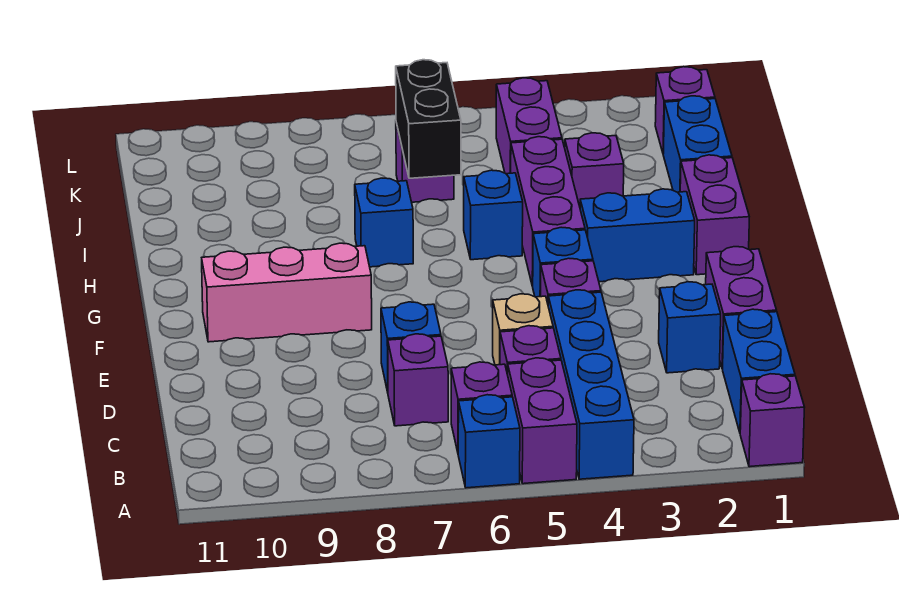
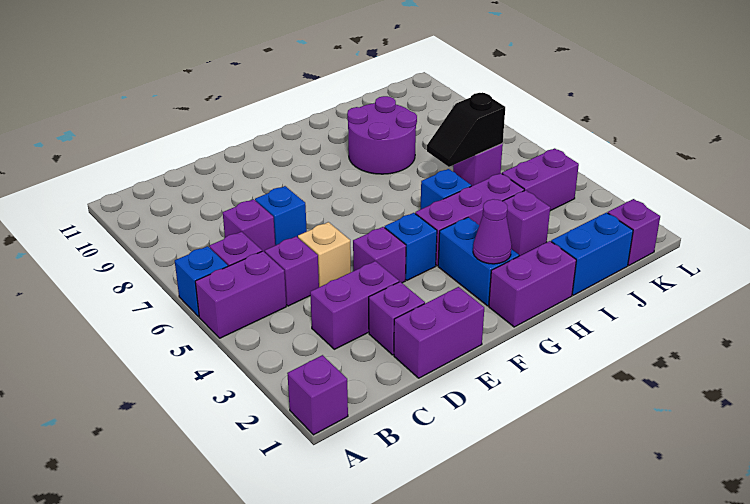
blue 1x4 brick [548,290,634,479] -> none
blue 1x2 brick [723,309,795,432] -> none
none -> purple 1x2 brick [310,261,399,349]
blue 1x1 brick [659,282,721,373] -> purple 1x1 brick [369,282,425,355]
pink 1x3 brick [202,243,372,342] -> none
none -> purple 1x1 cone [473,199,512,264]
blue 1x1 brick [355,178,413,267] -> none
none -> purple 2x2 round brick [347,96,417,174]
black 1x2 brick [396,60,461,178] -> black 1x2 slope [427,92,505,167]

